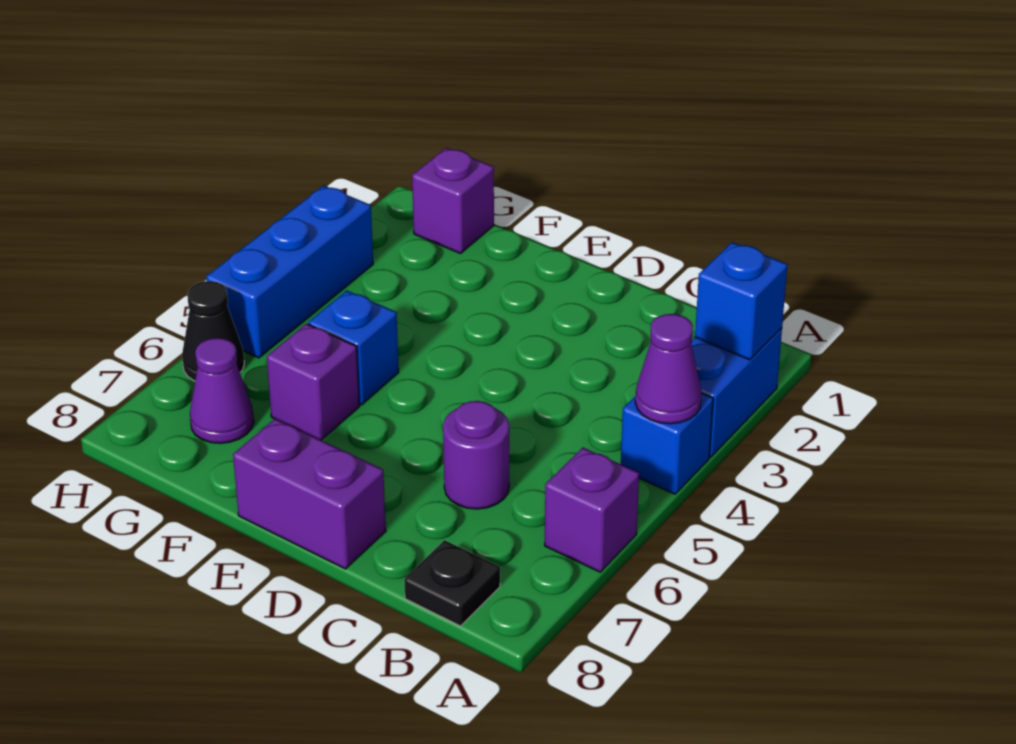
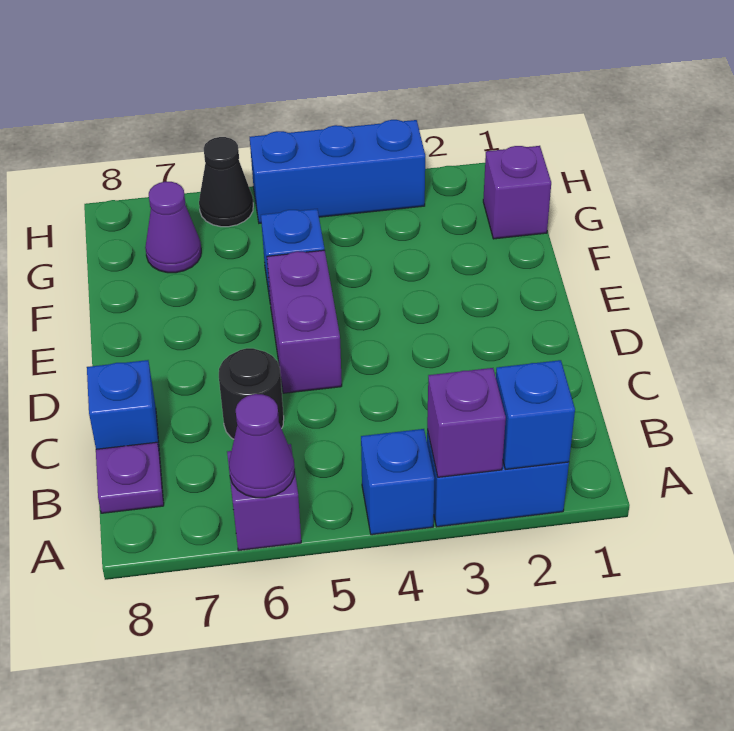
purple 1x1 cone [635,314,701,424] -> purple 1x1 cone moved to [229,394,295,498]
black 1x1 plate [404,540,500,626] -> purple 1x1 plate [96,442,164,513]
purple 1x1 round brick [443,401,509,509] -> black 1x1 round brick [219,348,284,439]
none -> blue 1x1 brick [87,360,160,454]
purple 1x2 brick [233,419,386,569] -> purple 1x2 brick moved to [267,250,342,393]
purple 1x1 brick [267,324,359,440] -> purple 1x1 brick moved to [427,368,506,477]

